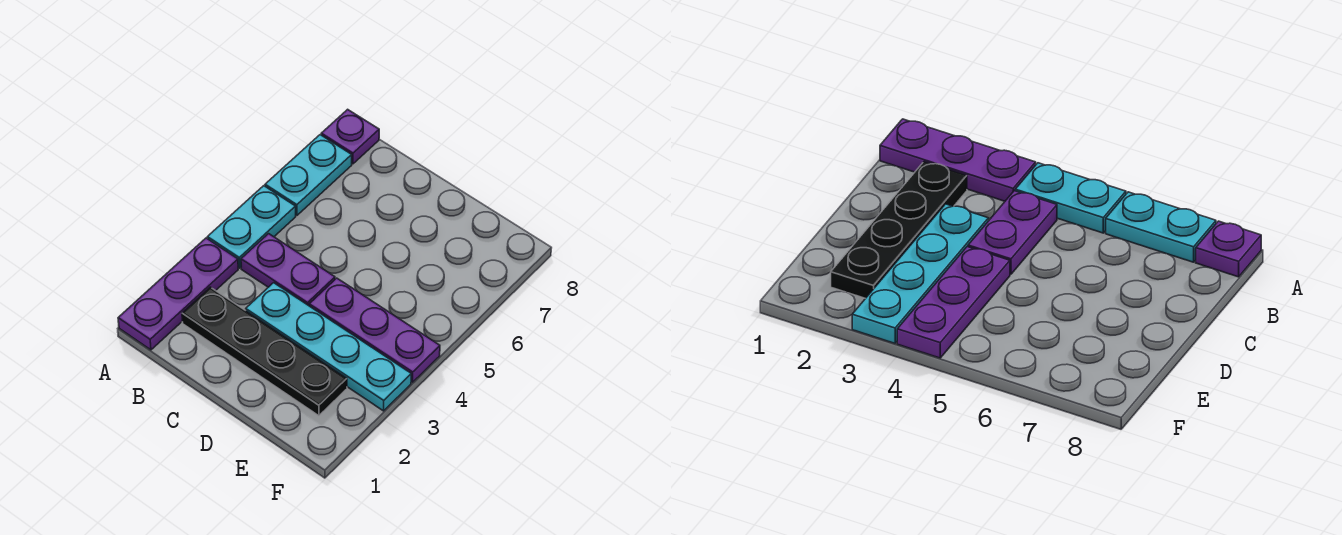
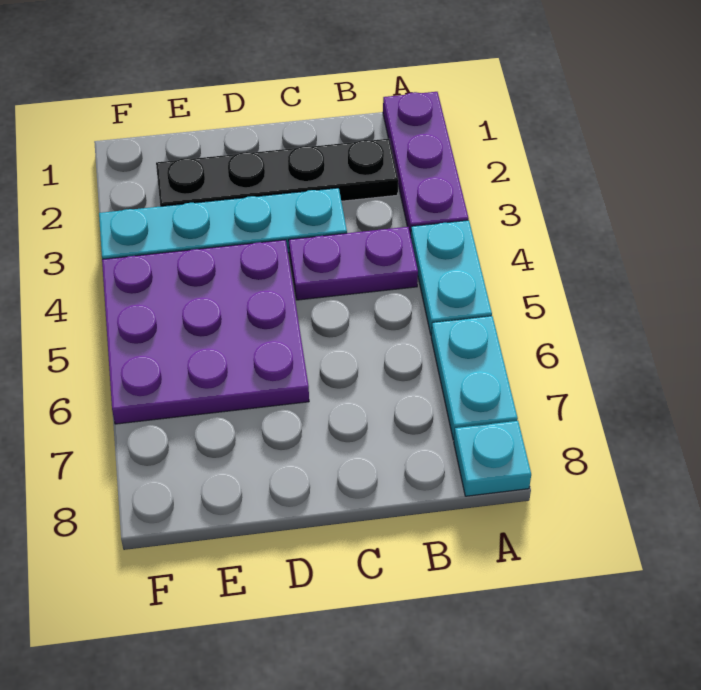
purple 1x1 plate [321,109,379,164] -> cyan 1x1 plate [454,421,531,496]
purple 1x3 plate [309,278,440,382] -> purple 3x3 plate [102,240,309,424]

